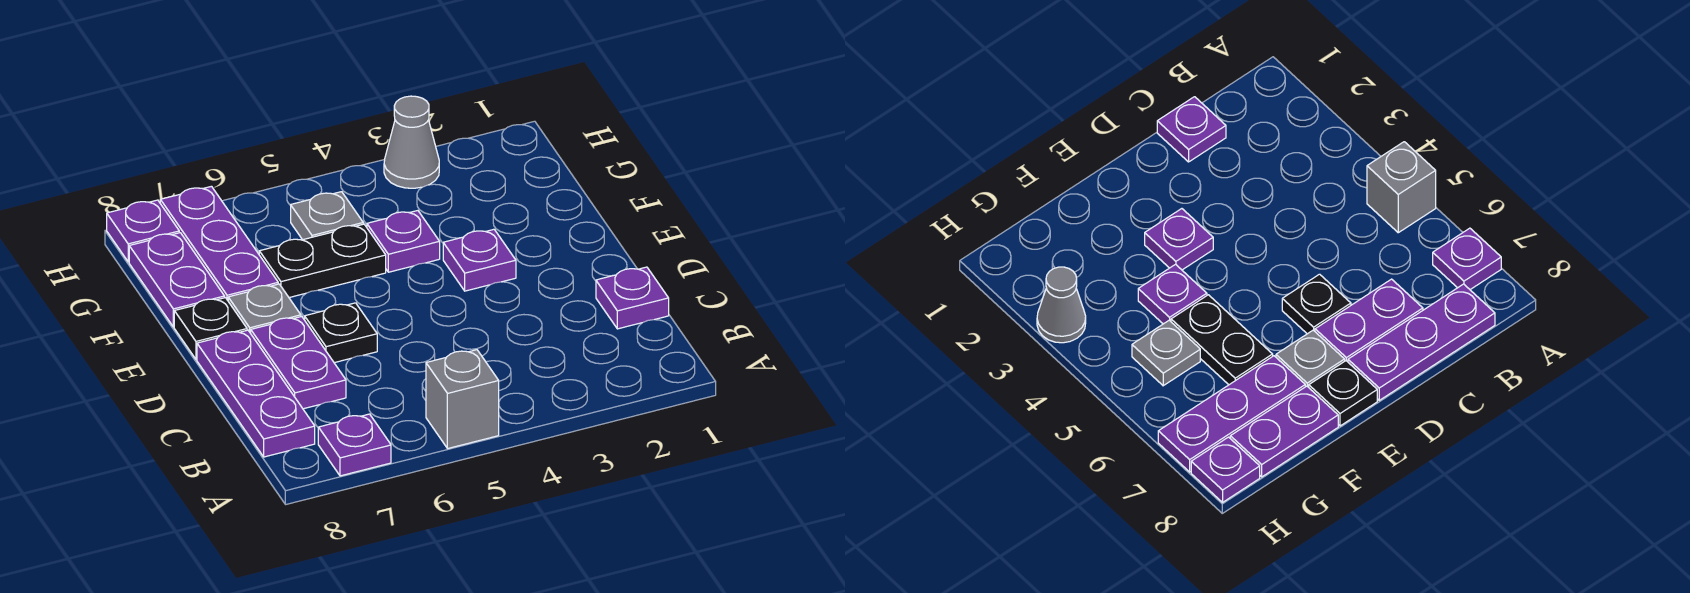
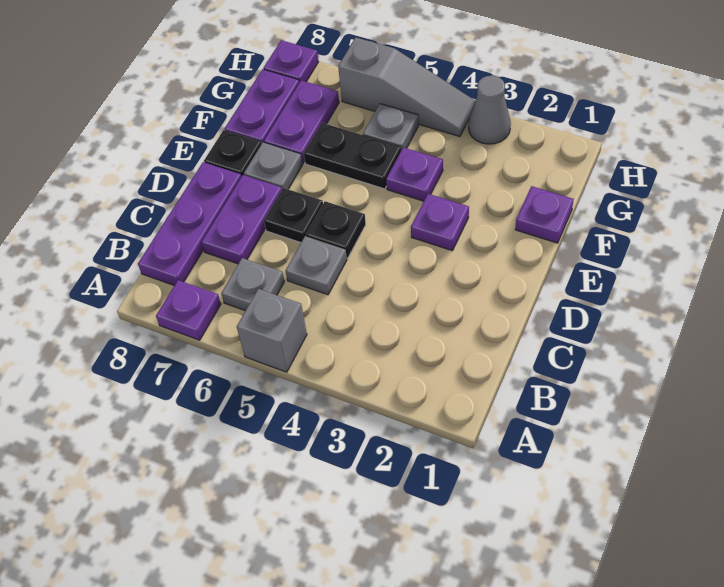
none -> grey 1x1 plate [221,258,284,311]
purple 1x1 plate [596,267,669,329] -> purple 1x1 plate moved to [515,186,574,243]
none -> grey 1x1 plate [286,236,347,295]
none -> black 1x1 plate [306,201,366,258]
purple 1x3 plate [160,186,278,300] -> purple 1x2 plate [264,81,339,163]
none -> grey 1x3 slope [338,37,475,136]

